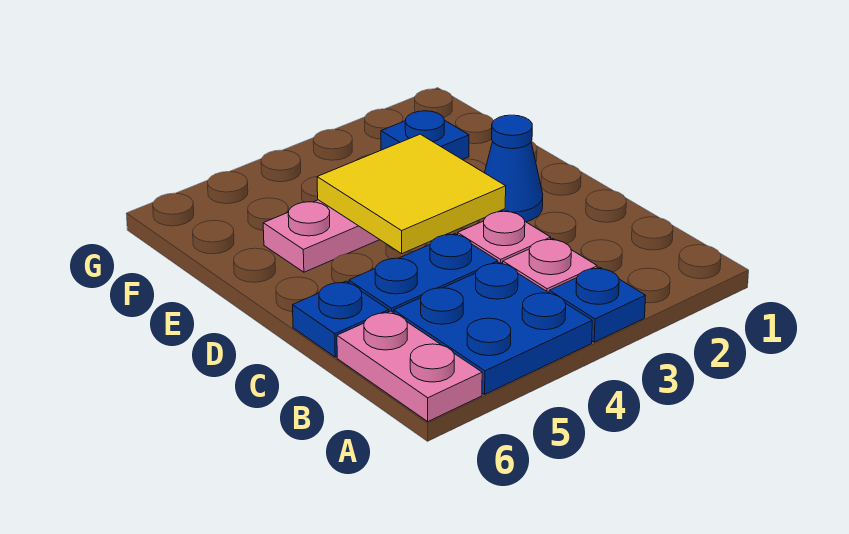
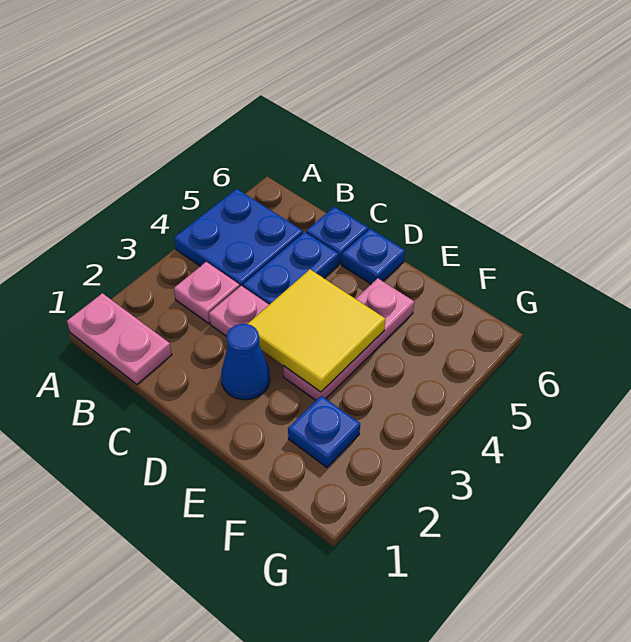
blue 1x1 plate [549,267,646,342] -> blue 1x1 plate moved to [341,229,405,284]
pink 1x2 plate [337,311,482,421] -> pink 1x2 plate moved to [67,293,172,384]

